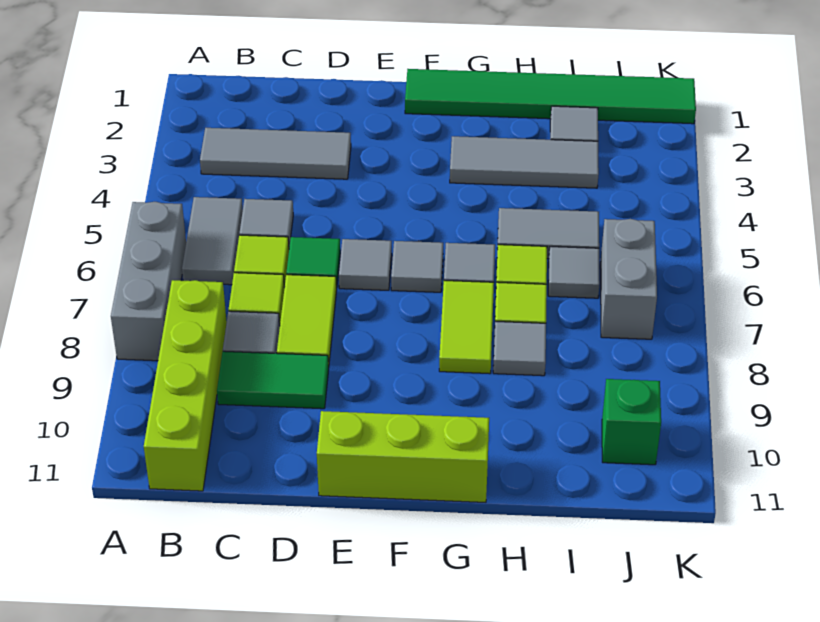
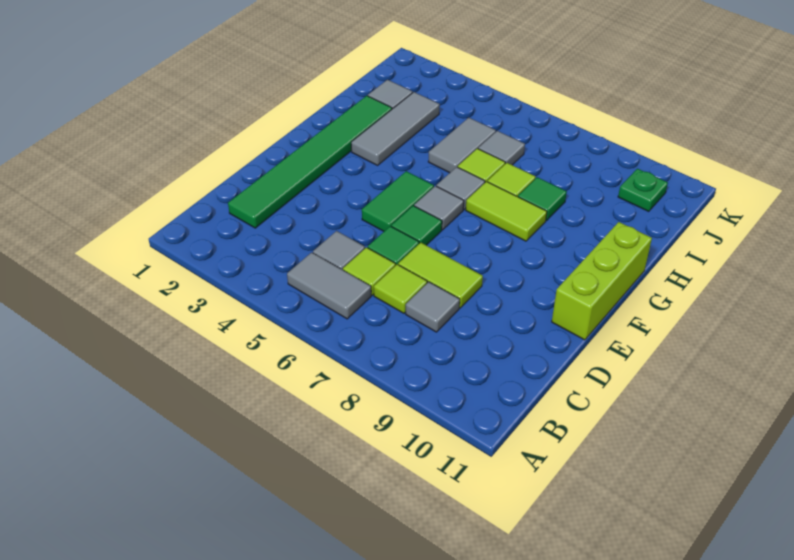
grey 1x3 brick [111,202,186,361] -> none
grey 1x3 tile [200,128,351,179] -> none
lime 1x4 brick [144,280,227,491] -> none
green 1x2 tile [217,351,329,409] -> green 1x2 tile moved to [362,171,434,231]
grey 1x1 tile [339,239,392,290] -> green 1x1 tile [391,206,442,245]
green 1x6 tile [405,69,696,124] -> green 1x6 tile moved to [228,96,392,228]
grey 1x1 tile [493,321,546,376] -> green 1x1 tile [518,177,567,221]
grey 1x2 brick [600,219,657,339] -> none
green 1x1 brick [602,379,661,465] -> green 1x1 plate [618,169,668,212]

